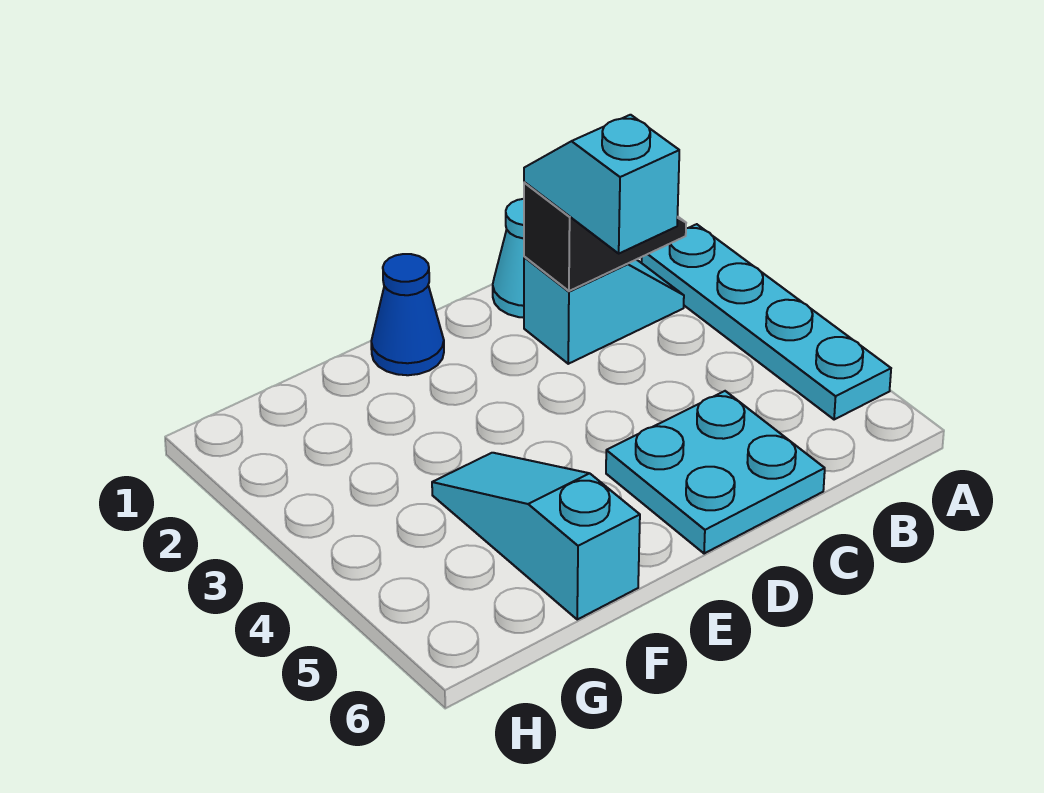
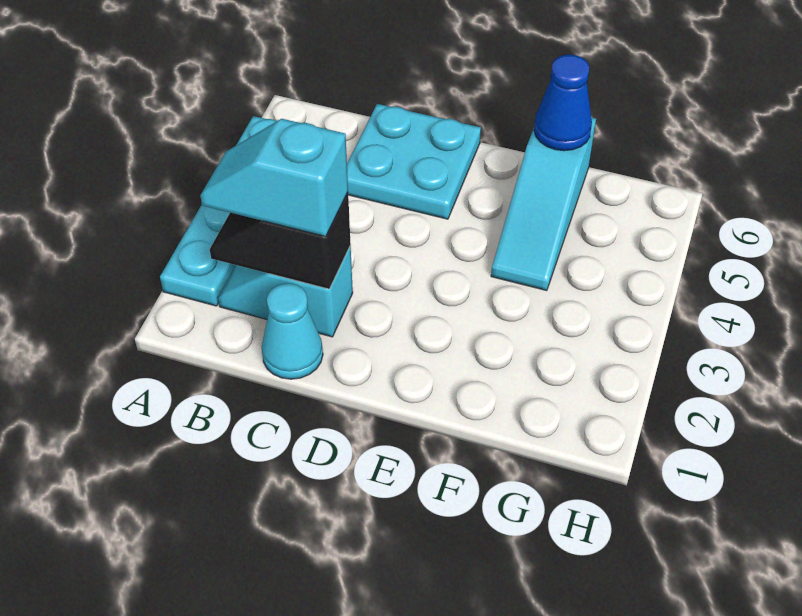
cyan 1x2 slope [524,115,679,253] -> cyan 1x2 slope turned to [200,119,348,237]
blue 1x1 cone [371,254,444,375] -> blue 1x1 cone moved to [534,55,592,151]

